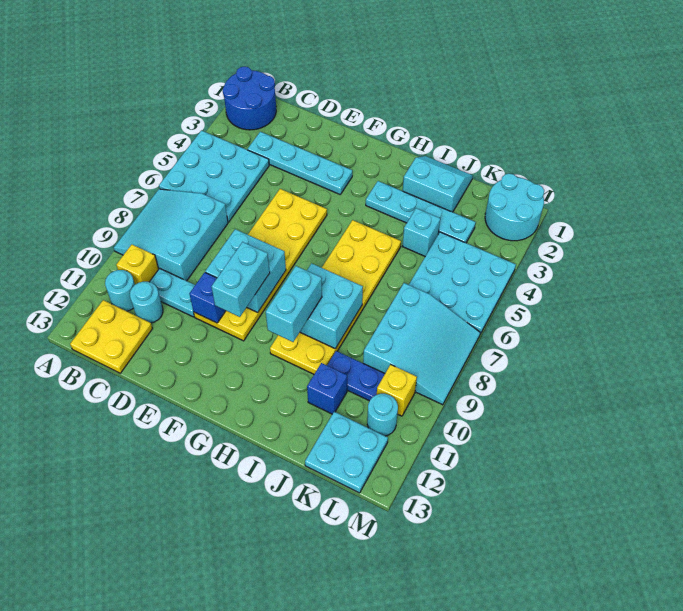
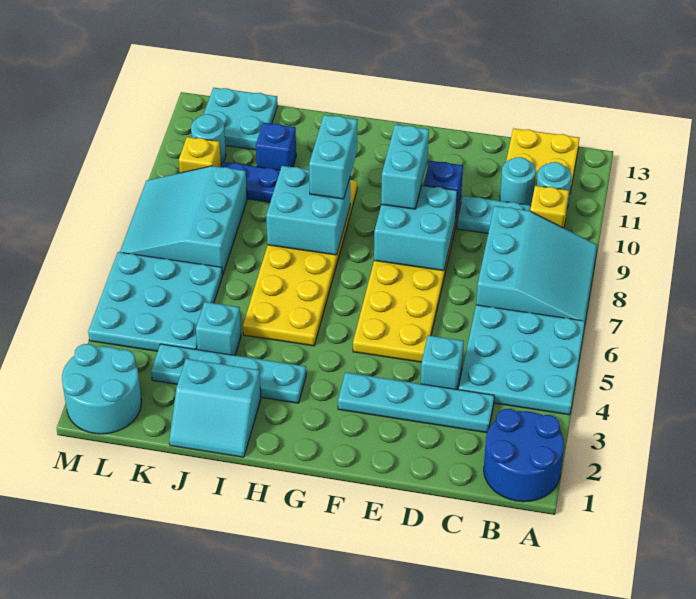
none -> cyan 1x1 brick [421,335,464,390]

